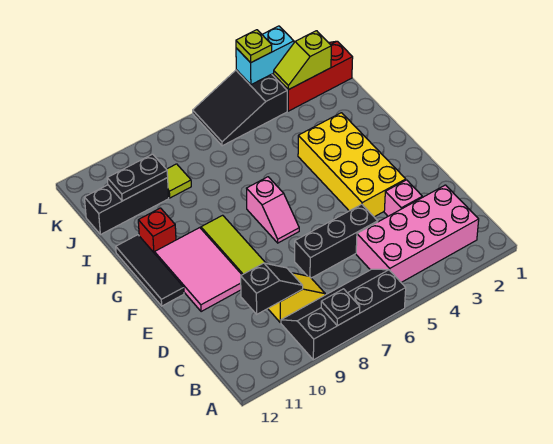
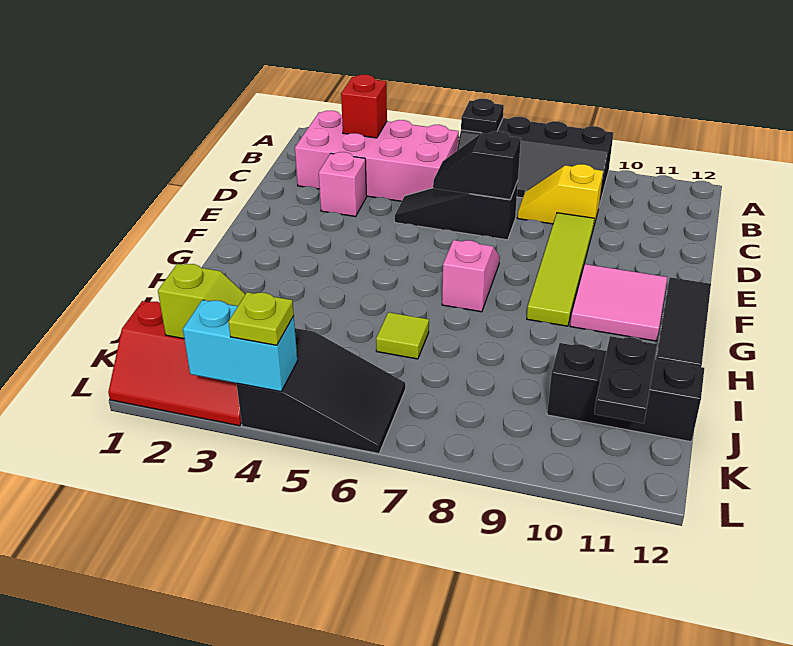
black 1x1 plate [321,289,360,326] -> black 1x1 plate moved to [461,99,504,133]
black 1x2 slope [241,263,303,314] -> black 1x2 slope moved to [433,131,521,200]
black 1x3 brick [295,204,378,278] -> black 1x3 slope [395,181,518,240]
yellow 2x4 brick [298,113,406,217] -> none
pink 2x3 tile [155,228,242,312] -> pink 2x2 tile [570,264,667,341]
red 1x1 brick [138,208,176,253] -> red 1x1 brick moved to [341,75,387,138]
lime 1x1 tile [167,164,191,198] -> lime 1x1 tile moved to [376,312,429,359]
black 1x2 plate [107,154,168,201] -> black 1x2 plate turned to [594,336,657,423]

